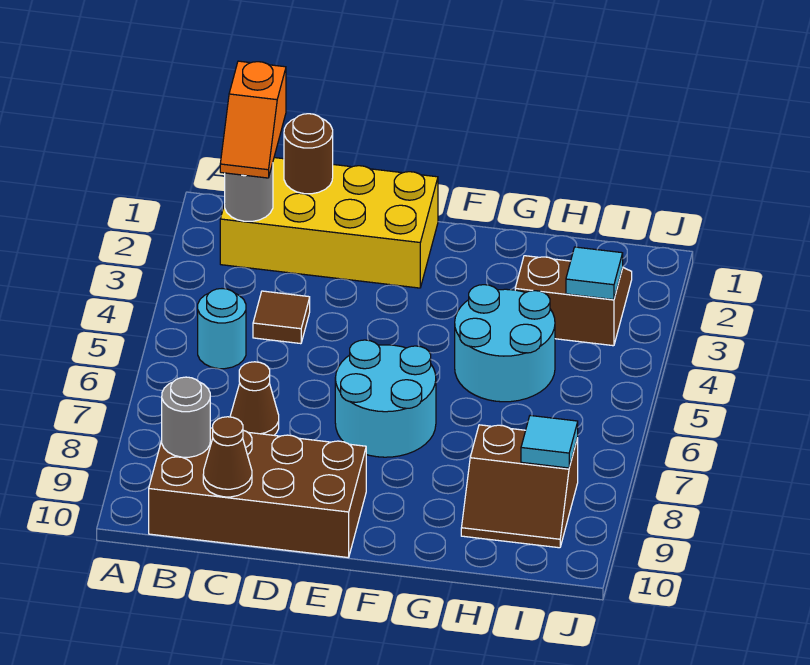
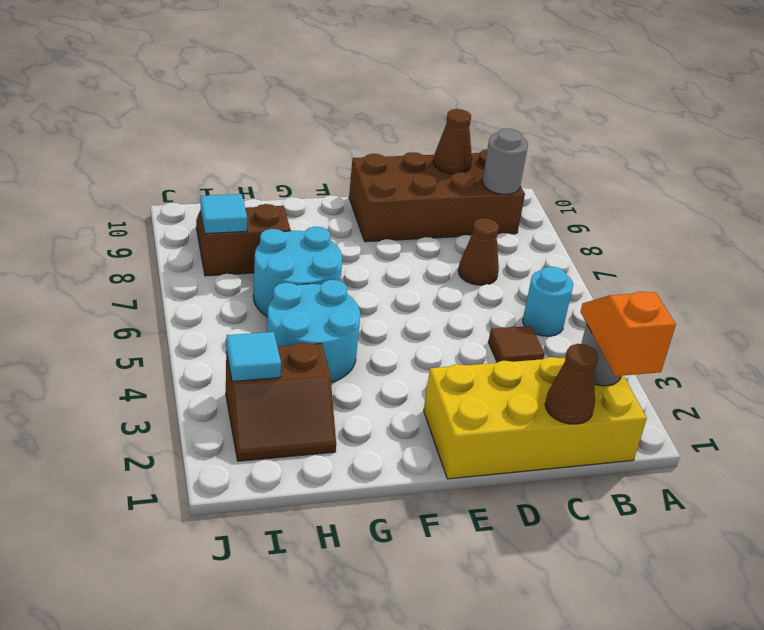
brown 1x1 round brick [284,114,333,194] -> brown 1x1 cone [545,344,598,424]
cyan 2x2 round brick [335,340,436,457] -> cyan 2x2 round brick moved to [253,227,342,317]

